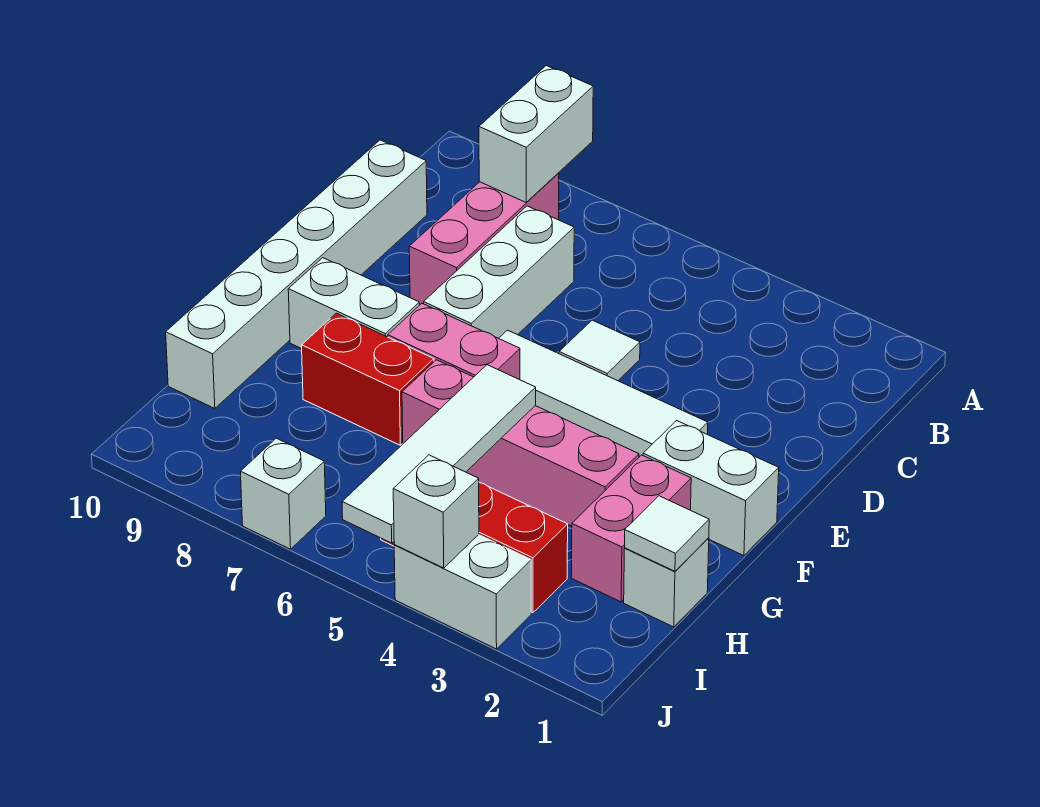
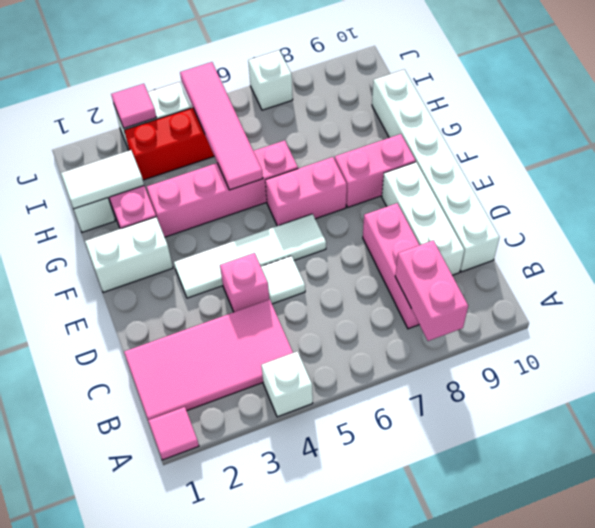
none -> pink 1x1 tile [148,407,199,460]
white 1x2 brick [479,66,593,202] -> pink 1x2 brick [395,240,468,341]
none -> pink 2x4 tile [124,299,293,420]
white 1x3 brick [424,206,574,338] -> white 1x3 brick moved to [382,162,464,275]
none -> pink 1x1 brick [220,253,269,312]
white 1x2 brick [288,258,420,349] -> pink 1x2 brick [335,134,416,207]
white 1x4 tile [342,365,536,543] -> pink 1x4 tile [180,62,263,190]
red 1x2 brick [302,313,434,445] -> none
white 1x1 tile [625,496,709,571] -> white 1x2 tile [61,150,144,209]
none -> pink 1x1 tile [111,84,156,128]
white 1x1 brick [393,455,479,568] -> white 1x1 brick moved to [261,351,313,417]

